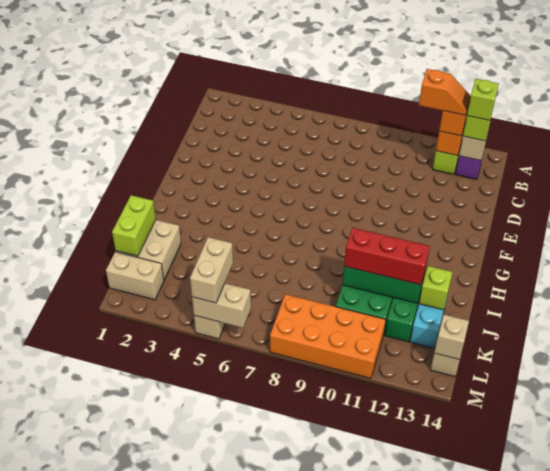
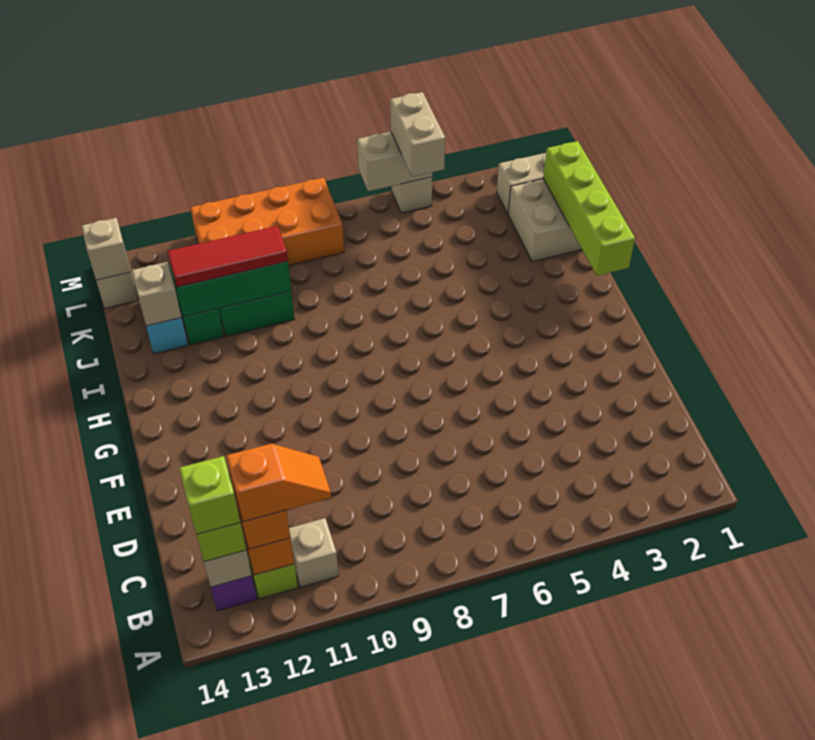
none -> tan 1x1 brick [289,518,339,587]
orange 1x2 slope [419,69,471,115] -> orange 1x2 slope turned to [226,444,331,522]
lime 1x2 brick [112,195,156,256] -> lime 1x4 brick [543,141,635,276]
red 1x3 brick [344,228,430,285] -> red 1x3 tile [167,226,288,287]
lime 1x1 brick [419,266,452,310] -> tan 1x1 brick [132,262,181,326]

